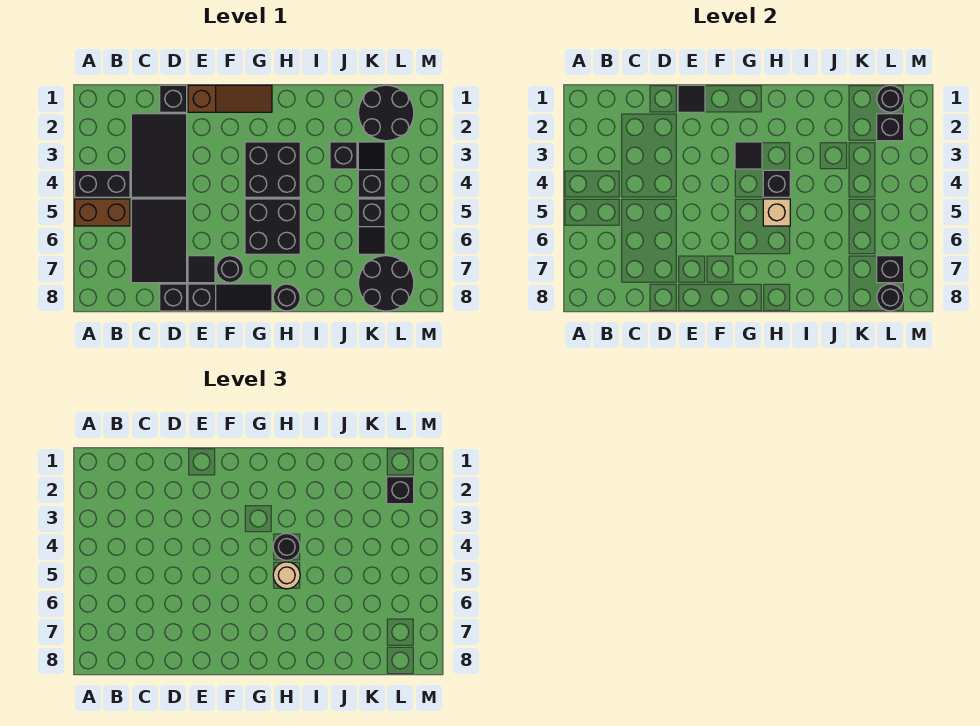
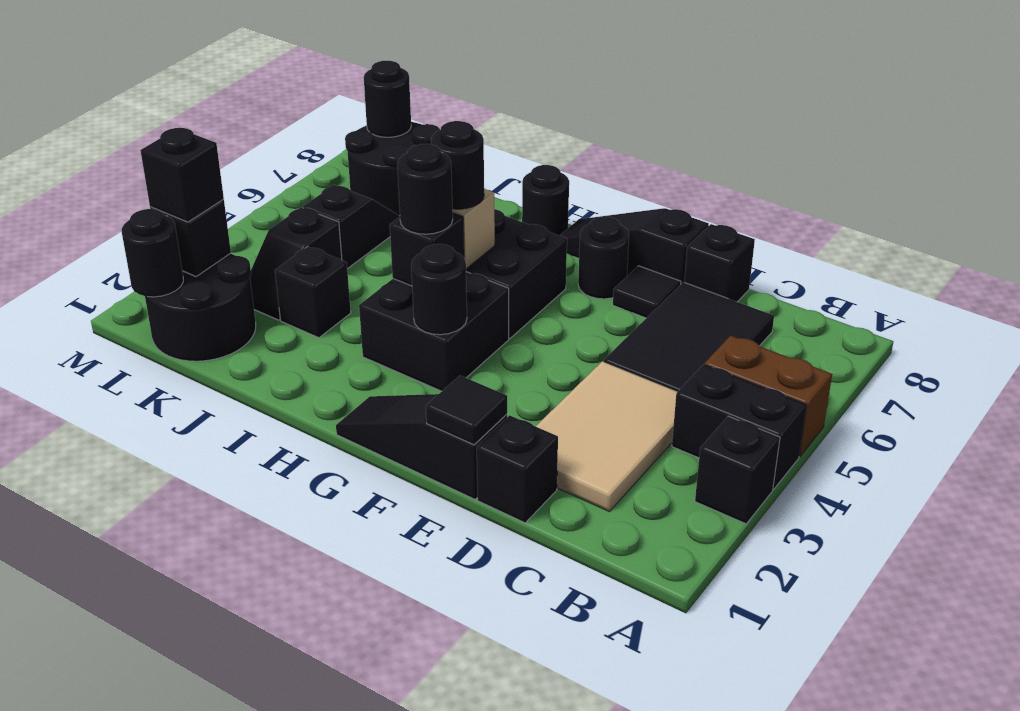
black 2x3 tile [131,114,187,197] -> tan 2x3 tile [536,361,678,512]
brown 1x3 slope [188,85,272,112] -> black 1x3 slope [336,394,507,499]
black 1x1 tile [735,142,762,169] -> black 1x1 round brick [411,244,467,335]
tan 1x1 round brick [273,562,300,589] -> black 1x1 round brick [431,121,484,209]
black 1x1 brick [877,256,904,283] -> black 1x1 brick moved to [695,416,780,524]

